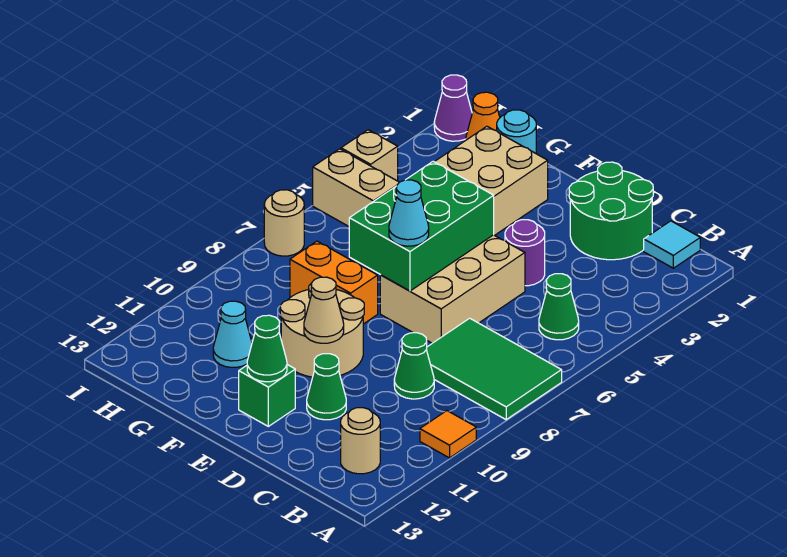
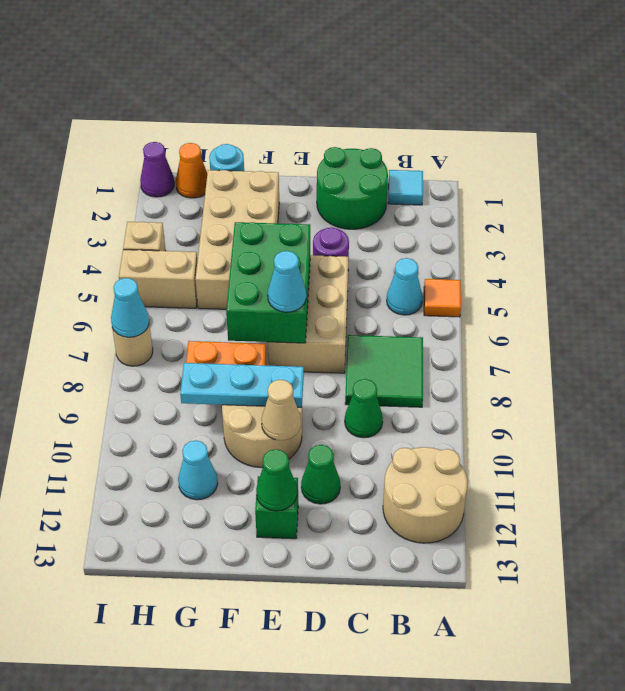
green 2x3 tile [426,318,562,420] -> green 2x2 tile [345,335,423,407]
orange 1x1 tile [420,411,476,458] -> orange 1x1 tile moved to [424,279,461,317]
green 1x1 cone [539,274,579,340] -> cyan 1x1 cone [387,258,423,315]
tan 1x1 round brick [341,408,380,474] -> tan 2x2 round brick [383,447,467,543]
none -> cyan 1x3 plate [180,363,304,407]
none -> cyan 1x1 cone [111,278,149,337]

